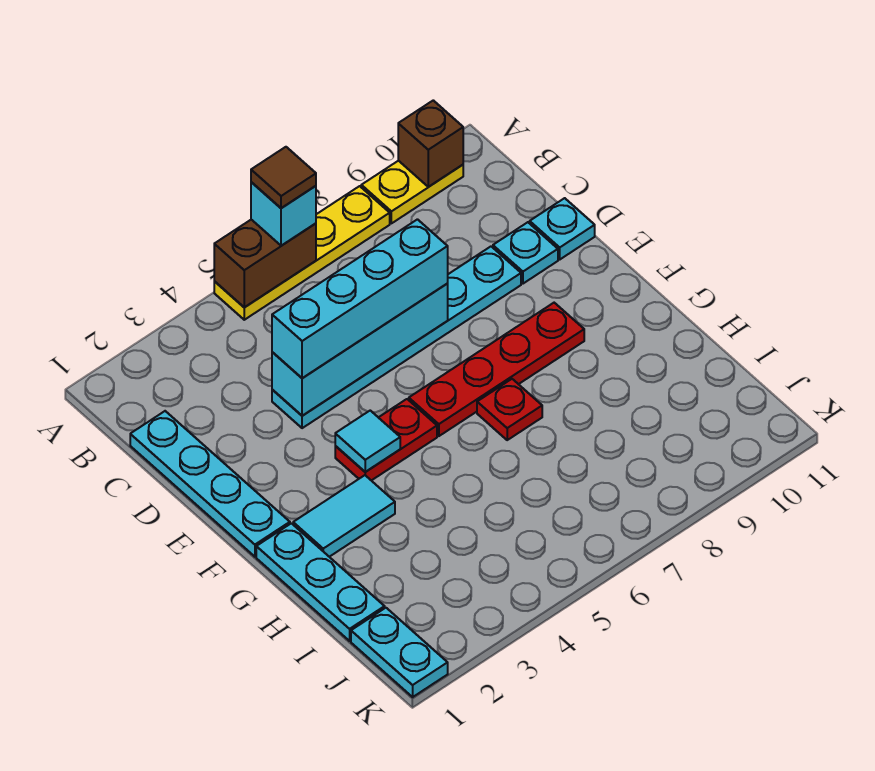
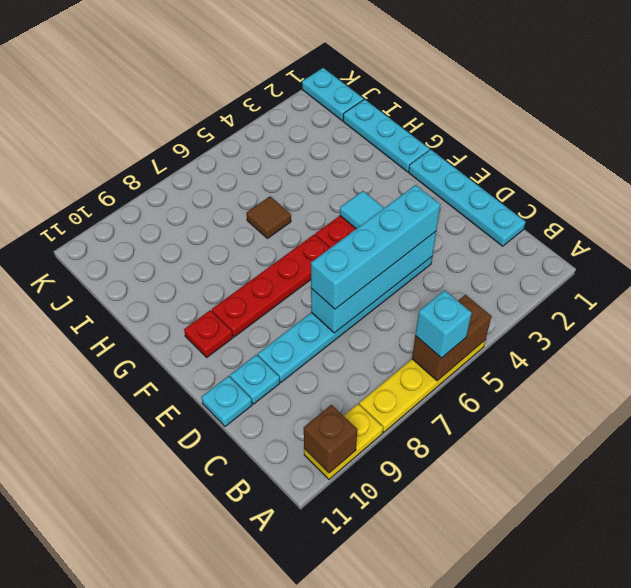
brown 1x1 tile [251,147,316,208] -> brown 1x1 tile moved to [246,196,291,239]
cyan 1x2 tile [293,475,395,557] -> none
red 1x1 plate [477,379,542,440] -> red 1x1 plate moved to [184,310,233,357]

